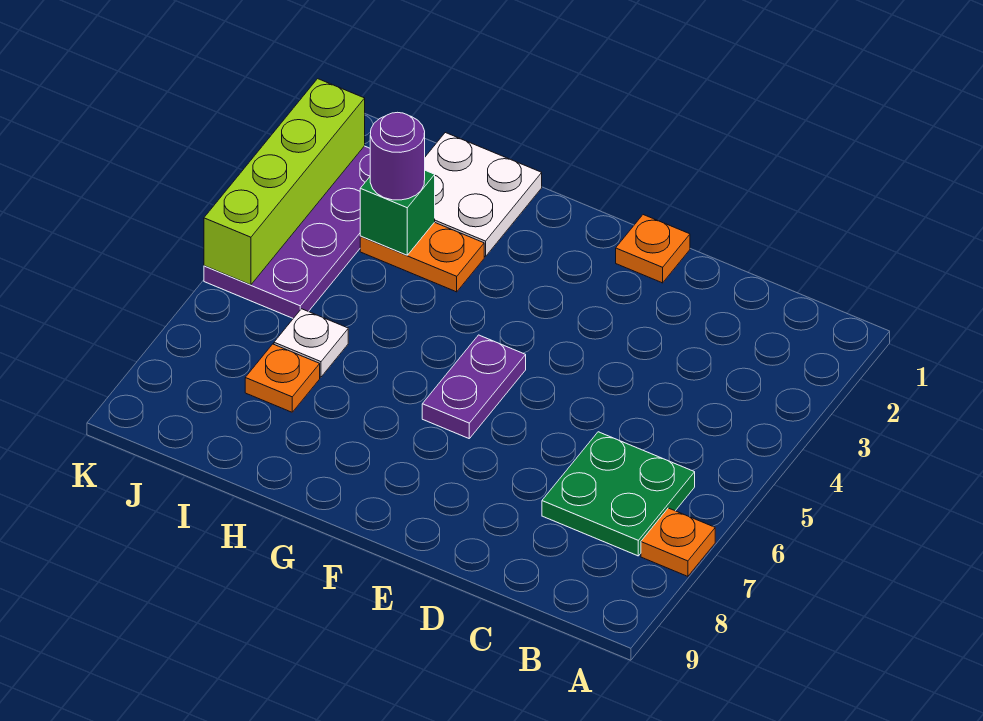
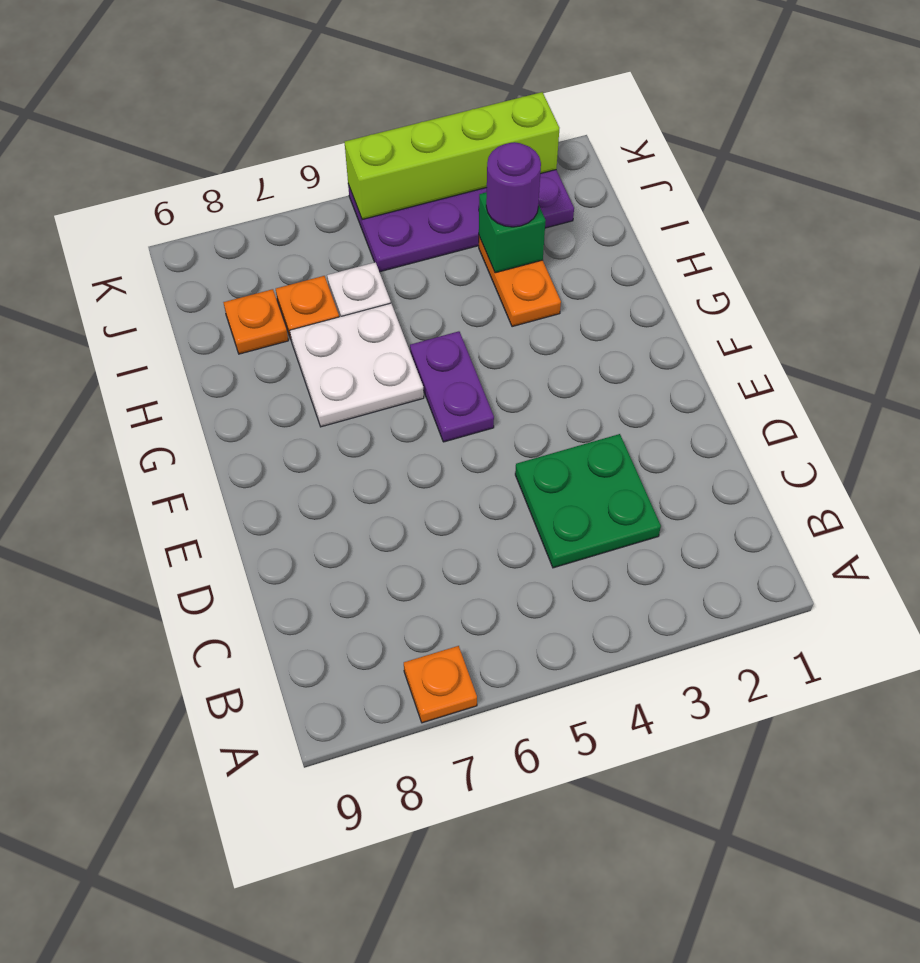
green 2x2 plate [542,432,695,556] -> green 2x2 plate moved to [515,434,661,568]
orange 1x1 plate [616,215,690,283] -> orange 1x1 plate moved to [223,289,288,354]
purple 1x2 plate [422,335,526,438] -> purple 1x2 plate turned to [410,331,494,442]
white 2x2 plate [425,133,542,257] -> white 2x2 plate moved to [290,303,424,427]

